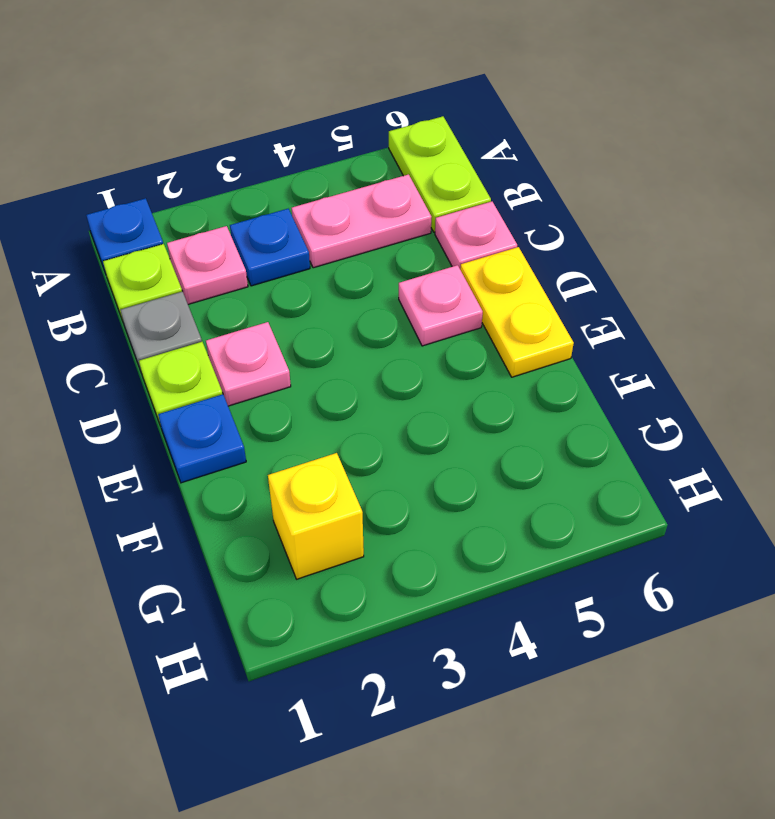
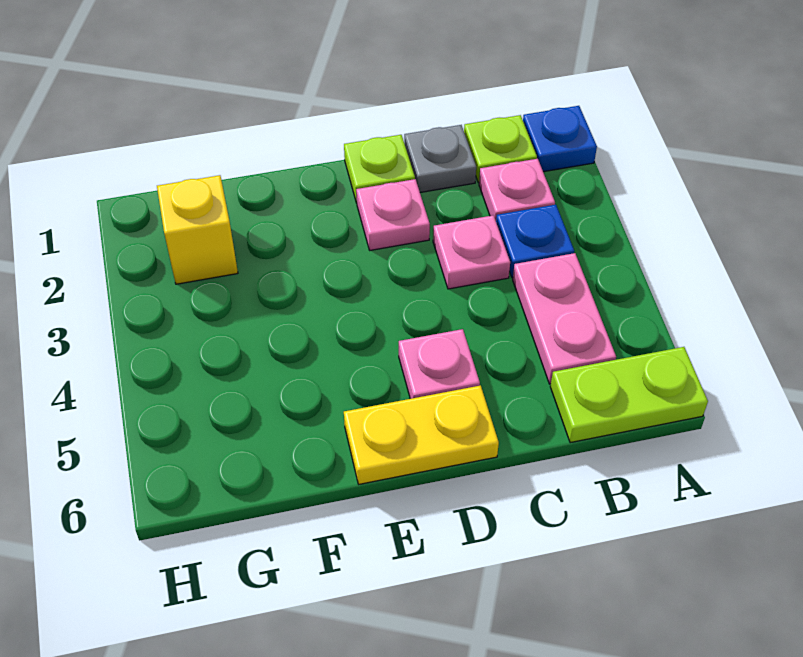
pink 1x1 plate [435,202,517,268] -> pink 1x1 plate moved to [433,215,510,289]
blue 1x1 plate [158,394,246,483] -> none

